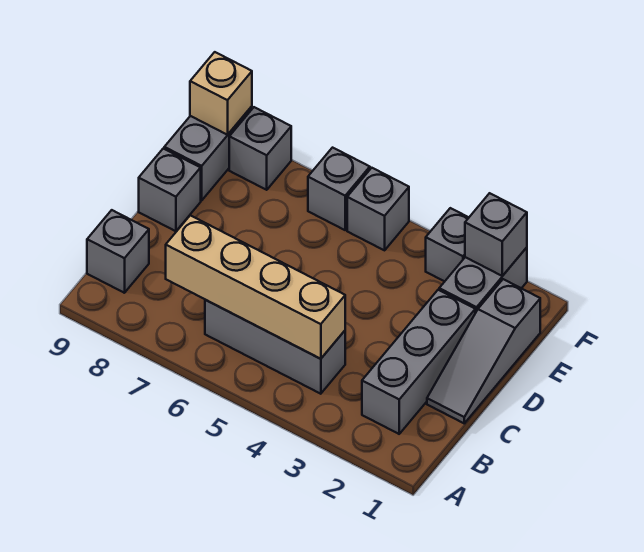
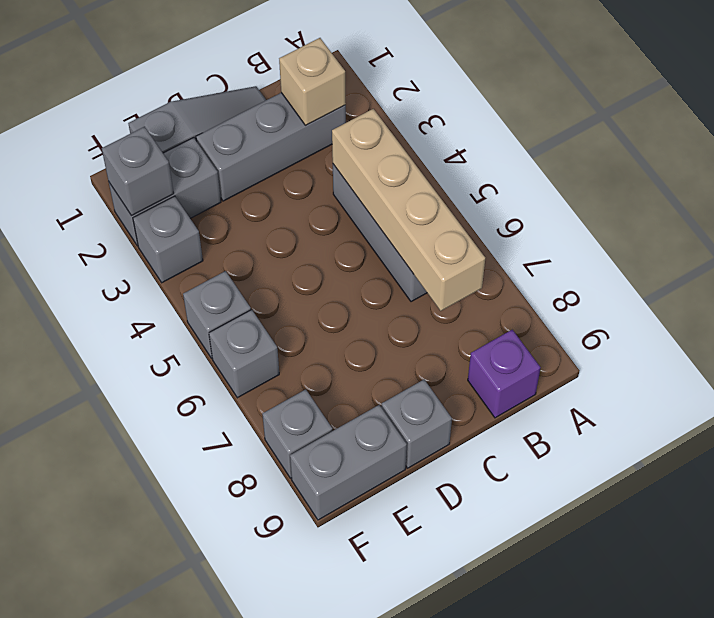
grey 1x1 brick [87,210,149,293] -> purple 1x1 brick [468,330,541,418]
tan 1x1 brick [190,52,252,135] -> tan 1x1 brick moved to [279,38,346,125]

